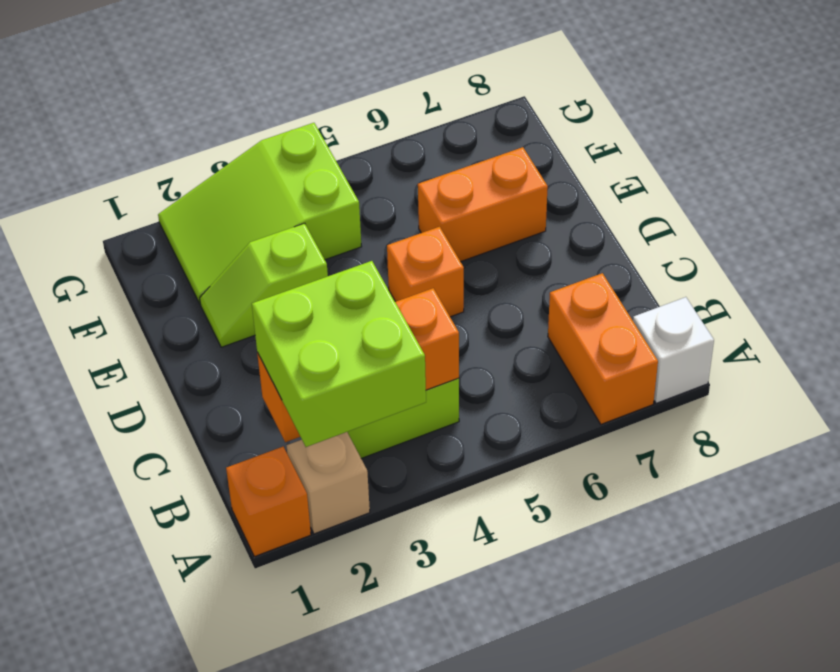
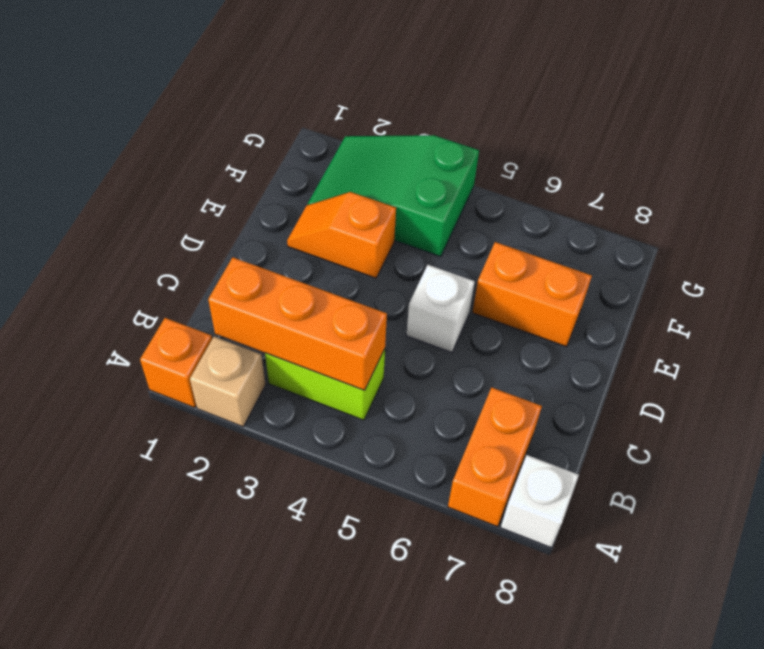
lime 2x2 brick [252,261,426,447] -> none
orange 1x1 brick [387,227,464,317] -> white 1x1 brick [406,265,475,353]
lime 1x2 slope [200,223,328,347] -> orange 1x2 slope [287,192,396,278]
lime 2x3 slope [158,123,362,303] -> green 2x3 slope [308,135,479,257]

